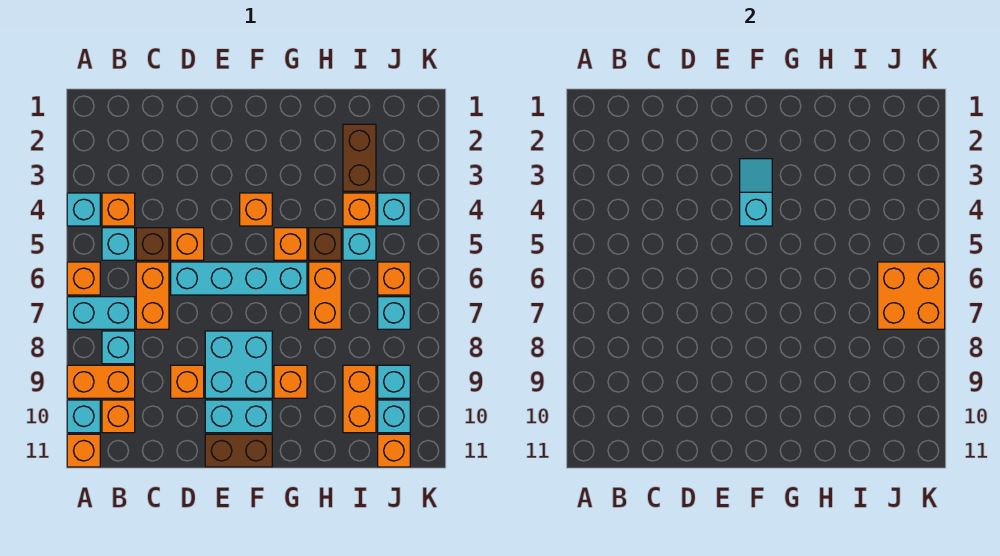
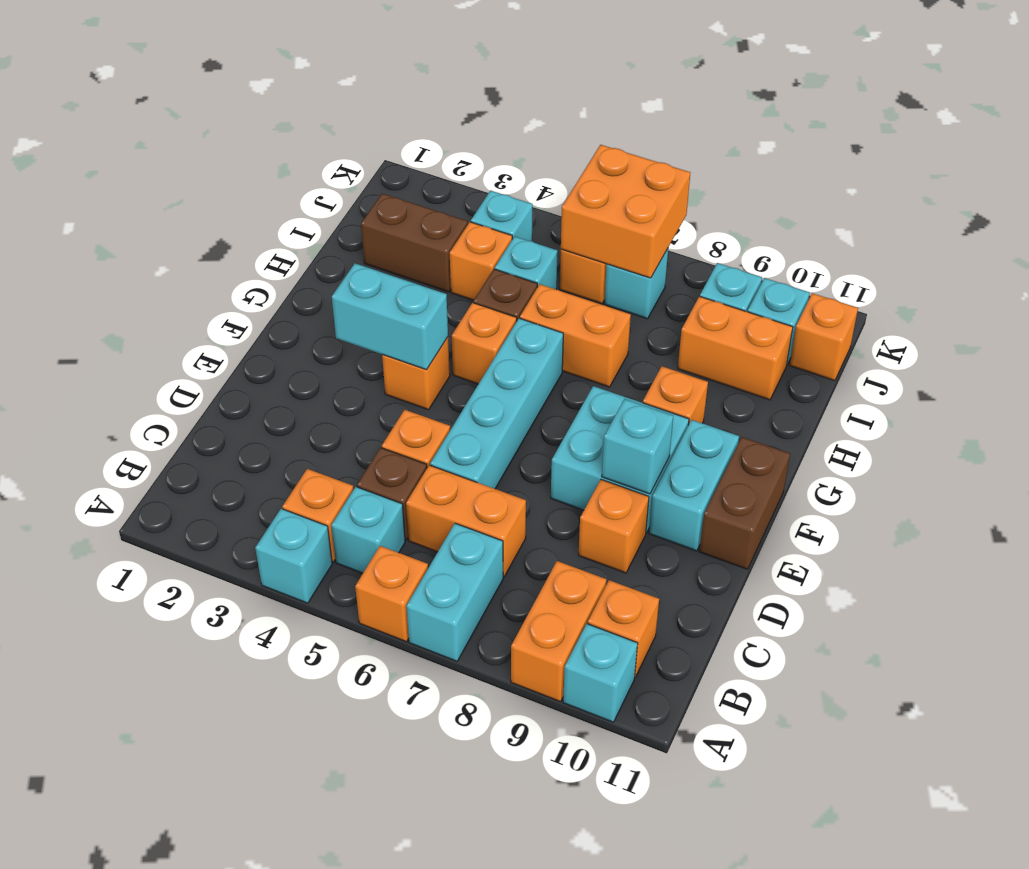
orange 1x1 brick [67,434,100,467] -> none
cyan 1x1 brick [102,331,135,364] -> cyan 1x1 brick moved to [602,399,673,494]
cyan 1x2 slope [740,159,772,226] -> cyan 1x2 brick [332,263,448,370]

